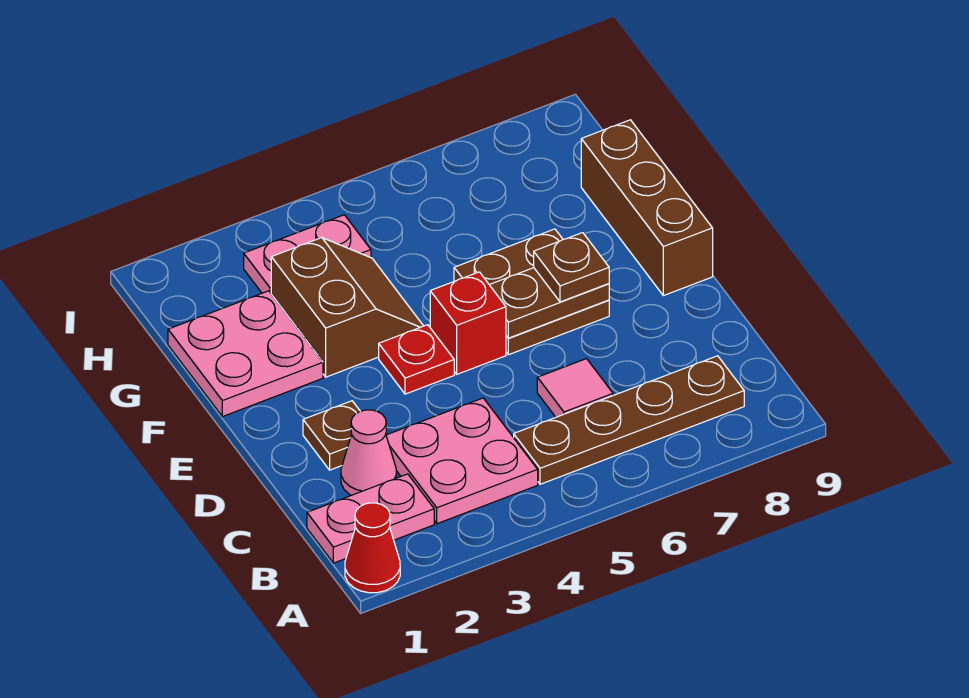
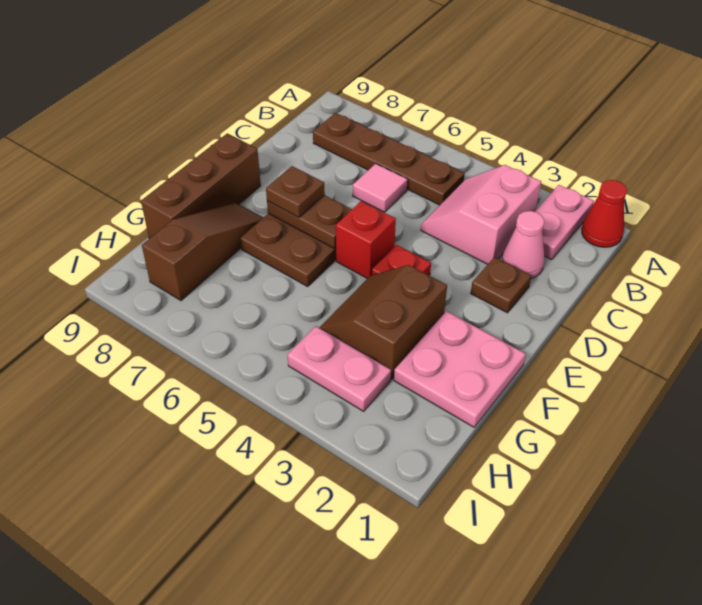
pink 1x2 plate [307,474,434,563] -> pink 1x2 plate turned to [535,185,594,260]
pink 2x2 plate [386,398,538,524] -> pink 2x2 slope [421,165,541,264]
none -> brown 1x3 slope [142,203,263,301]

